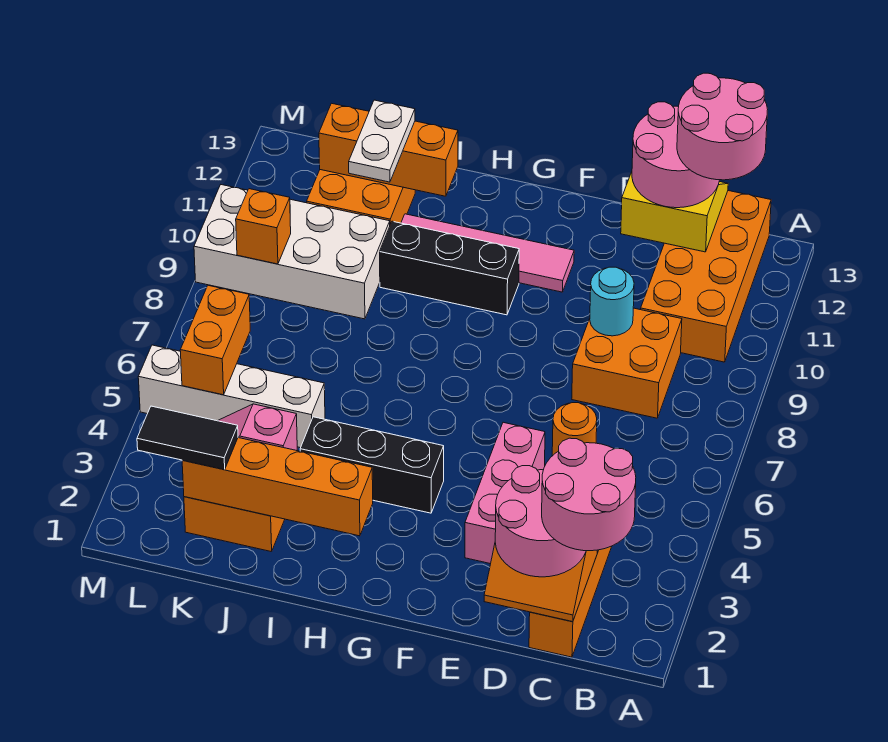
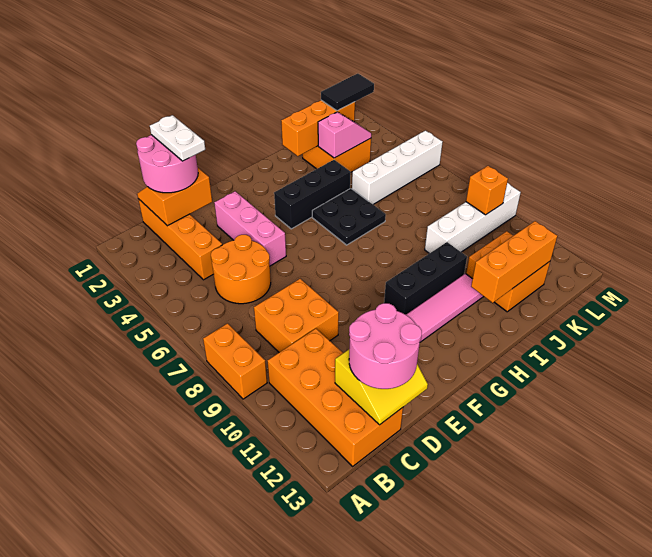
pink 2x2 round brick [542,438,636,551] -> none
pink 2x2 round brick [677,73,768,180] -> none
orange 1x1 round brick [552,403,597,456] -> orange 2x2 round brick [211,235,271,304]
cyan 1x1 round brick [590,267,634,336] -> none
orange 1x4 brick [182,438,373,536] -> orange 1x3 brick [281,100,355,156]
none -> black 2x2 plate [312,188,386,245]
white 2x4 brick [194,185,390,319] -> white 1x4 brick [425,183,521,253]
white 1x2 plate [349,100,415,182] -> white 1x2 plate moved to [150,115,205,161]
orange 1x2 brick [180,285,250,395] -> orange 1x2 brick moved to [203,323,267,399]

